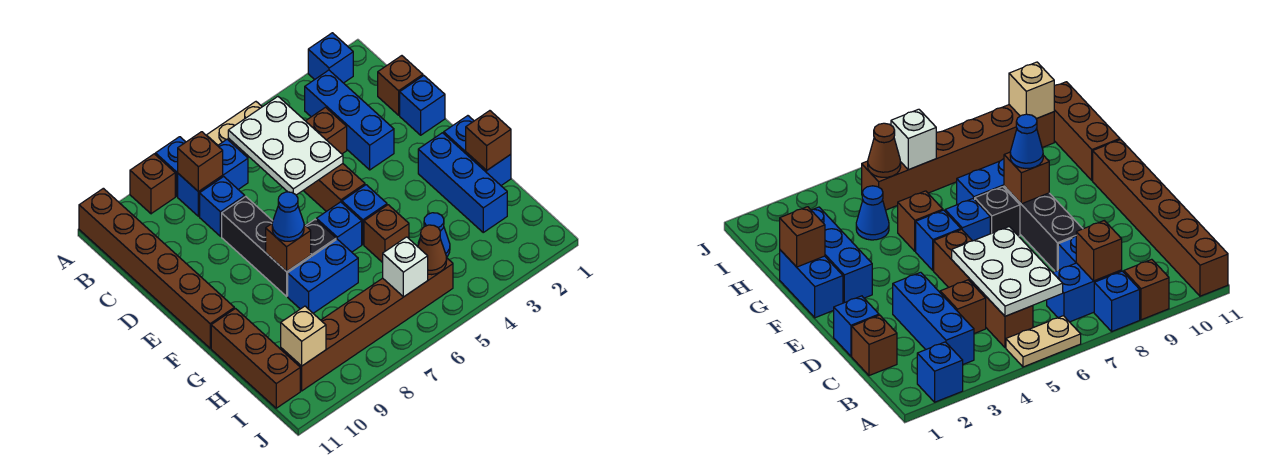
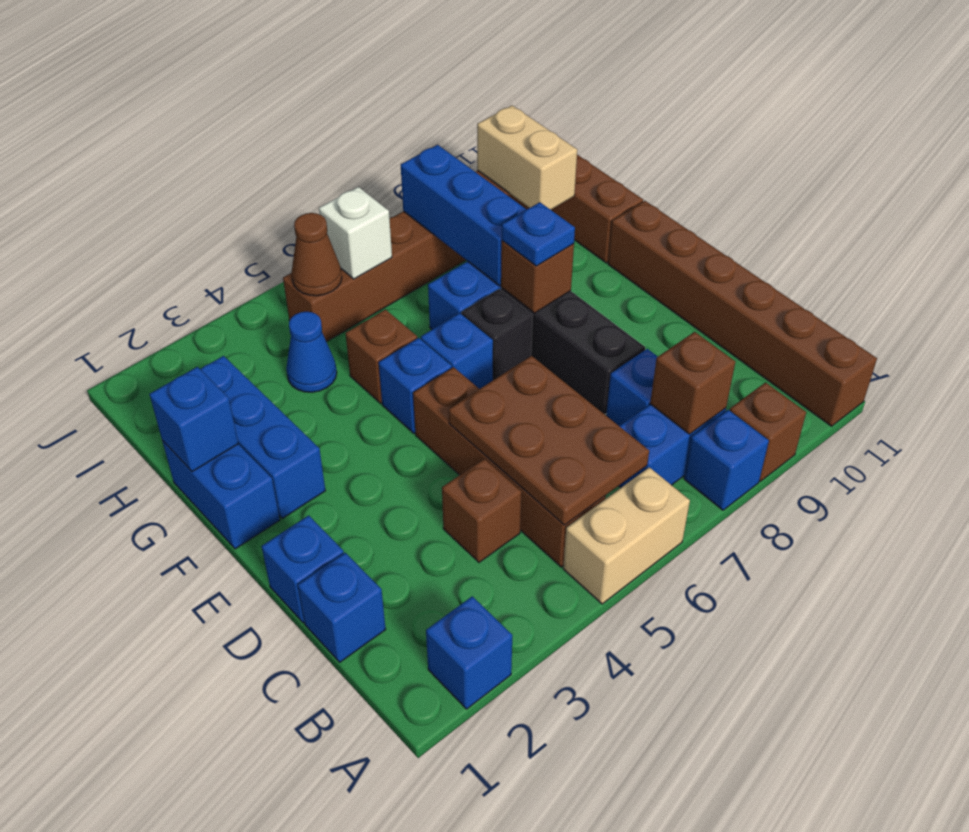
tan 1x2 plate [206,102,262,152] -> tan 1x2 brick [563,467,690,604]
blue 1x3 brick [305,70,394,170] -> blue 1x3 brick moved to [401,145,527,286]
white 2x3 plate [228,97,343,195] -> brown 2x3 plate [449,356,649,525]
brown 1x1 brick [378,56,423,115] -> blue 1x1 brick [298,553,386,662]
blue 1x1 cone [272,192,304,241] -> blue 1x1 plate [502,202,575,266]
brown 1x1 brick [466,111,511,170] -> blue 1x1 brick [149,367,238,472]
tan 1x1 brick [281,306,326,366] -> tan 1x2 brick [477,105,577,210]

